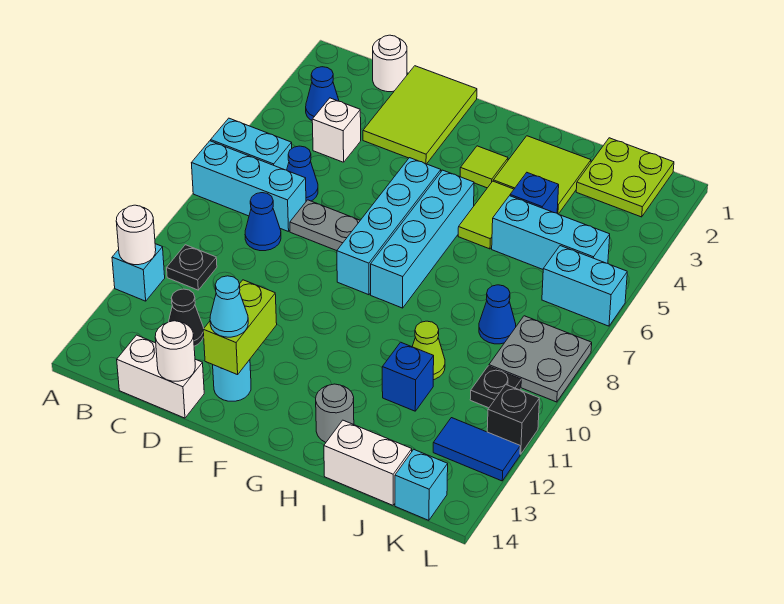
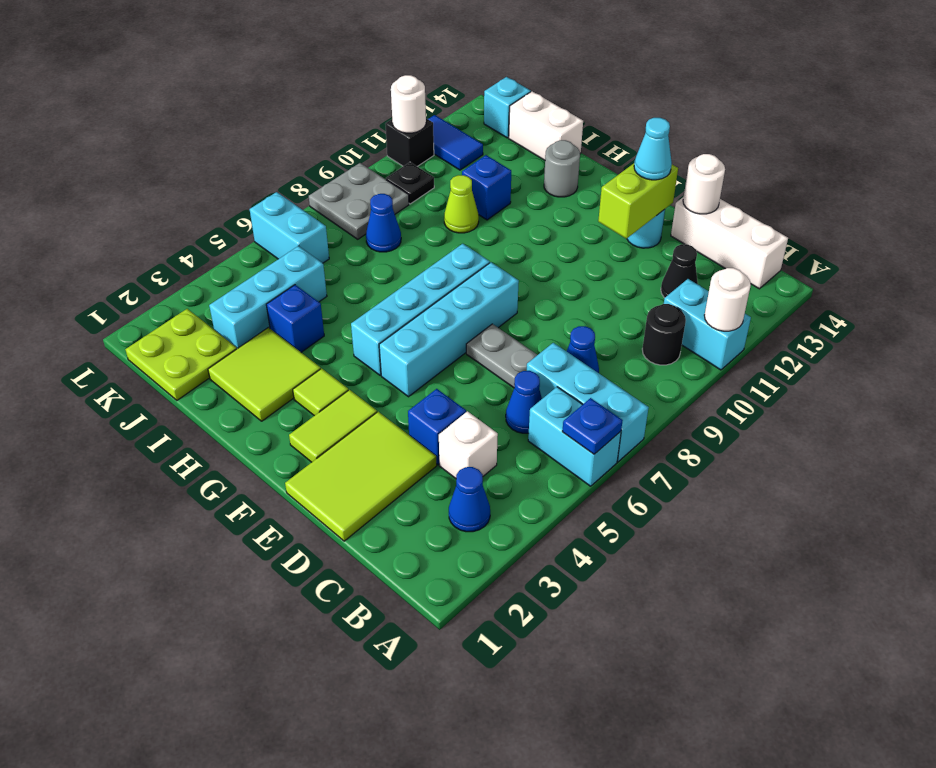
none -> blue 1x1 plate [562,398,623,454]
cyan 1x1 brick [112,244,165,301] -> cyan 1x2 brick [664,279,751,370]
black 1x1 plate [167,245,217,290] -> black 1x1 round brick [642,304,686,365]
white 1x1 round brick [373,35,407,92] -> white 1x1 round brick moved to [391,75,426,133]
white 1x2 brick [117,335,204,418] -> white 1x3 brick [671,198,788,289]
none -> blue 1x1 brick [408,389,466,465]
lime 1x2 tile [458,181,514,249] -> lime 1x2 tile moved to [289,390,377,462]
cyan 1x3 brick [492,196,610,269] -> cyan 1x3 brick turned to [209,246,327,349]

